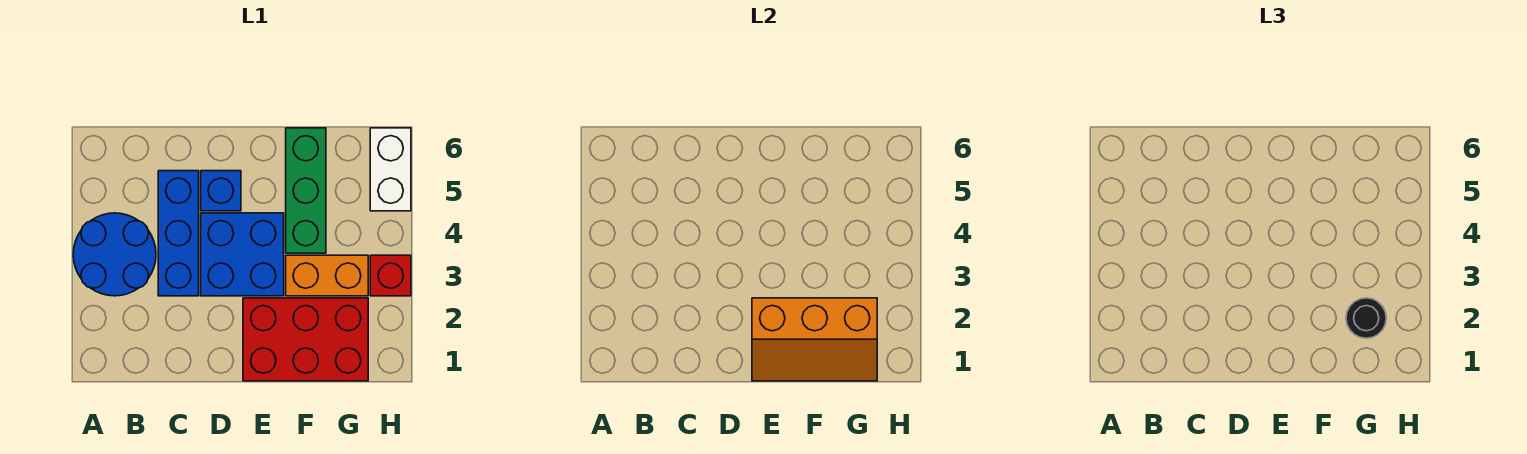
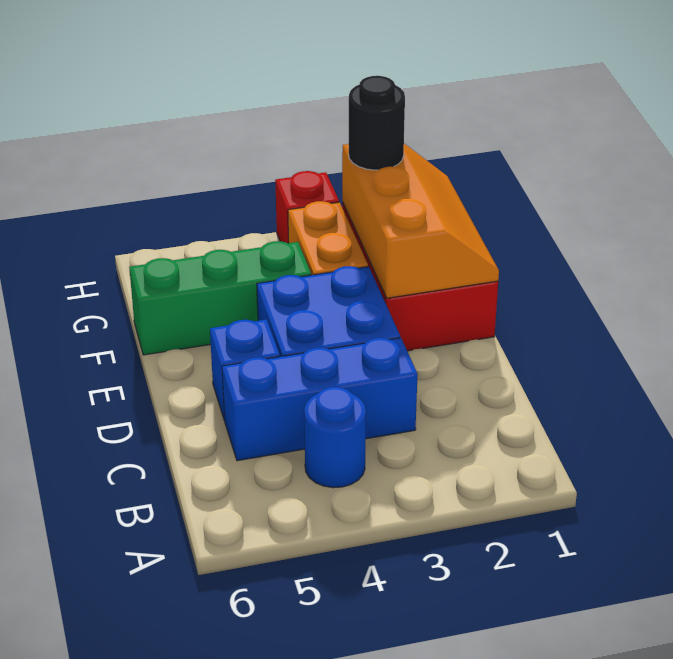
blue 2x2 round brick [73,213,156,296] -> blue 1x1 round brick [304,387,366,488]
white 1x2 brick [370,128,411,211] -> none

